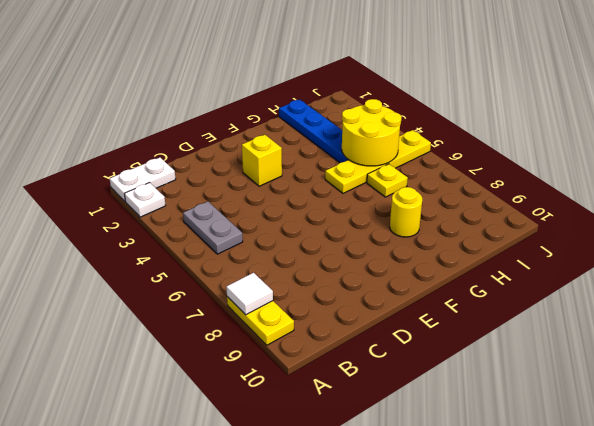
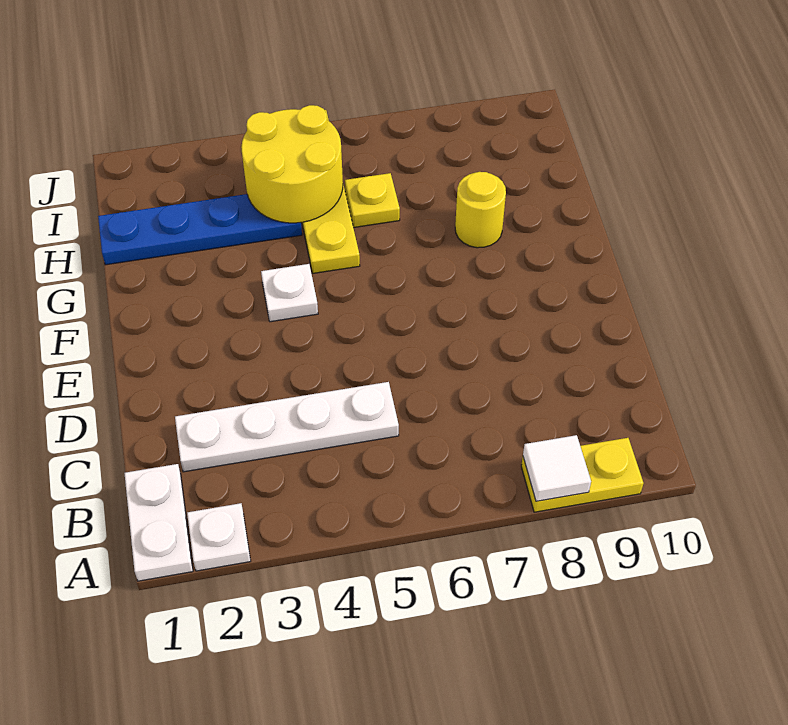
grey 1x2 plate [183,202,243,254] -> none
none -> white 1x4 plate [175,382,399,472]
yellow 1x1 brick [242,135,282,186] -> none
none -> white 1x1 plate [261,264,318,322]

